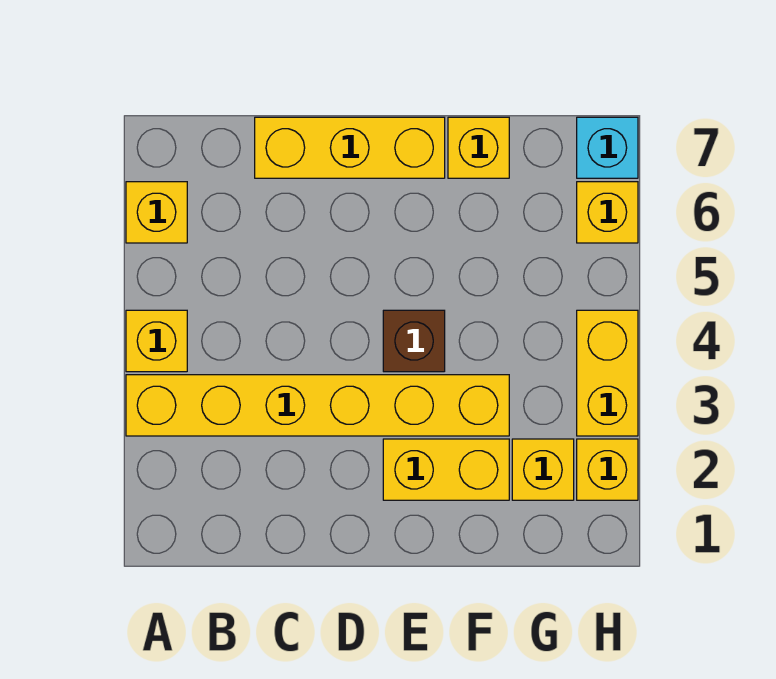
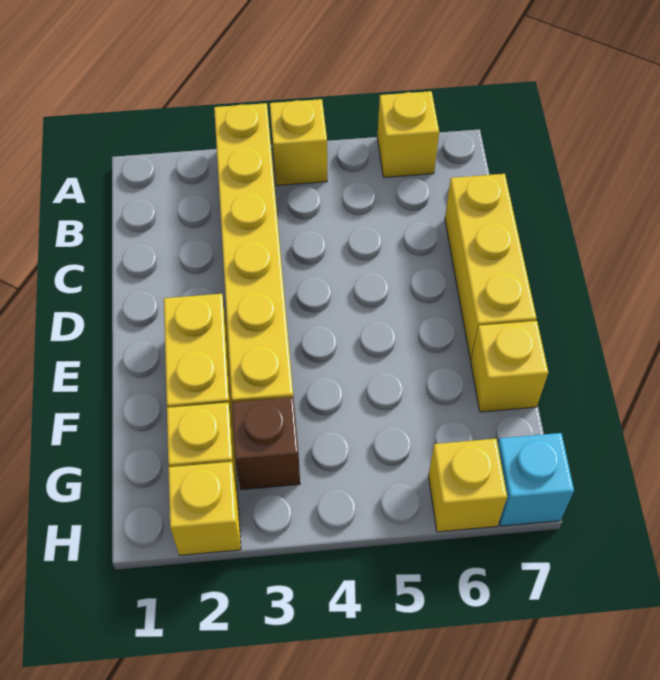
brown 1x1 brick [383,310,445,372] -> brown 1x1 brick moved to [232,397,300,490]
yellow 1x2 brick [577,310,638,436] -> none

